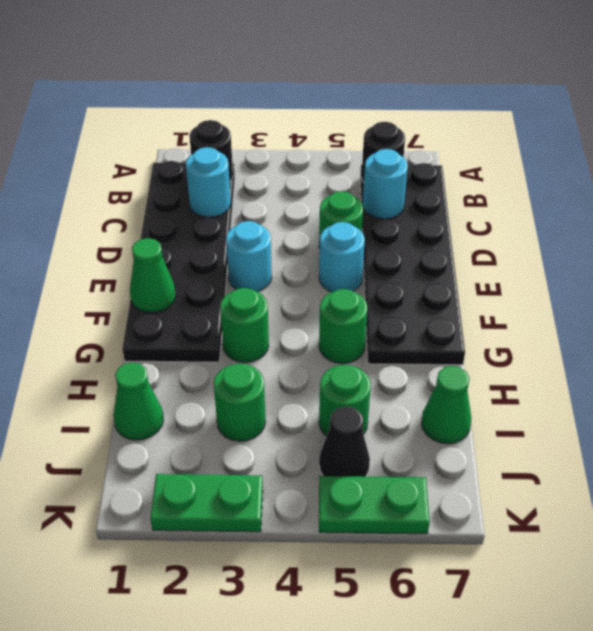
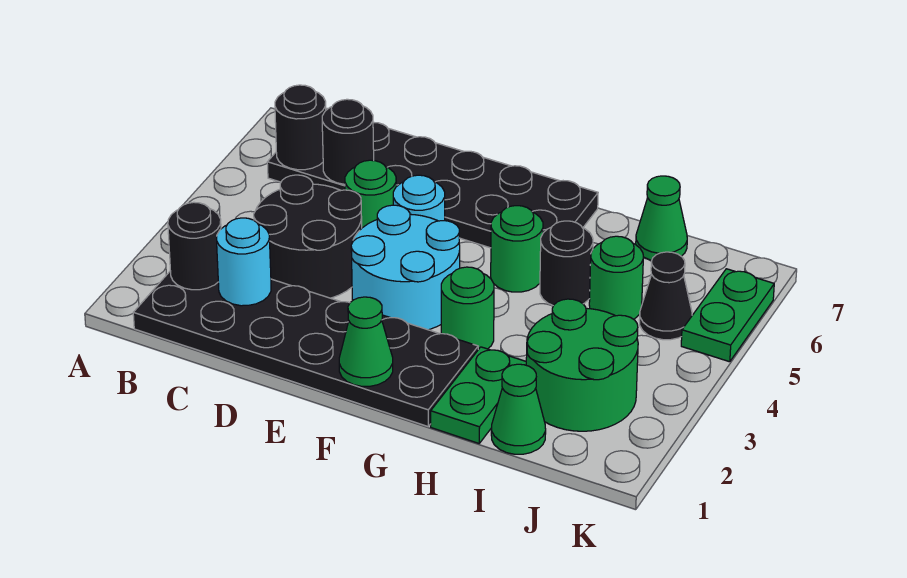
none -> black 2x2 round brick [254,175,362,298]
cyan 1x1 round brick [363,149,408,219] -> black 1x1 round brick [322,99,374,184]
cyan 1x1 round brick [226,221,272,292] -> cyan 2x2 round brick [351,205,460,330]
none -> black 1x1 round brick [540,221,593,306]
green 1x1 round brick [214,364,266,441] -> green 2x2 round brick [526,299,638,431]
green 1x2 plate [151,474,263,532] -> green 1x2 plate moved to [431,347,526,443]

